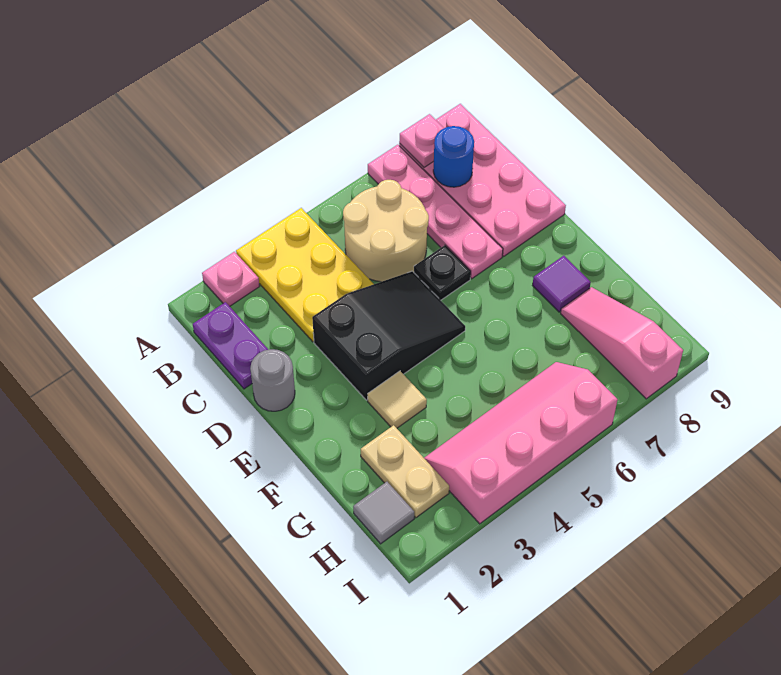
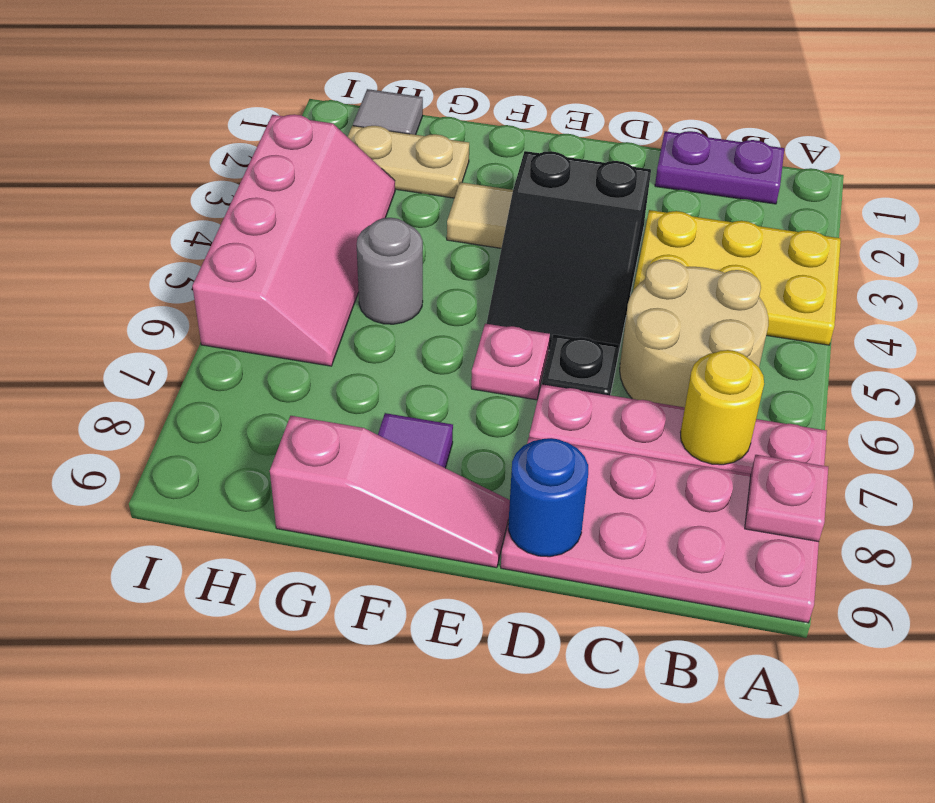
pink 1x1 plate [202,252,260,306] -> pink 1x1 plate moved to [471,324,550,400]
none -> yellow 1x1 round brick [680,350,764,465]
blue 1x1 round brick [433,126,474,187] -> blue 1x1 round brick moved to [508,438,588,557]
grey 1x1 round brick [250,349,295,411] -> grey 1x1 round brick moved to [357,218,423,324]
pink 1x3 slope [561,287,683,399] -> pink 1x3 slope moved to [270,416,510,568]

